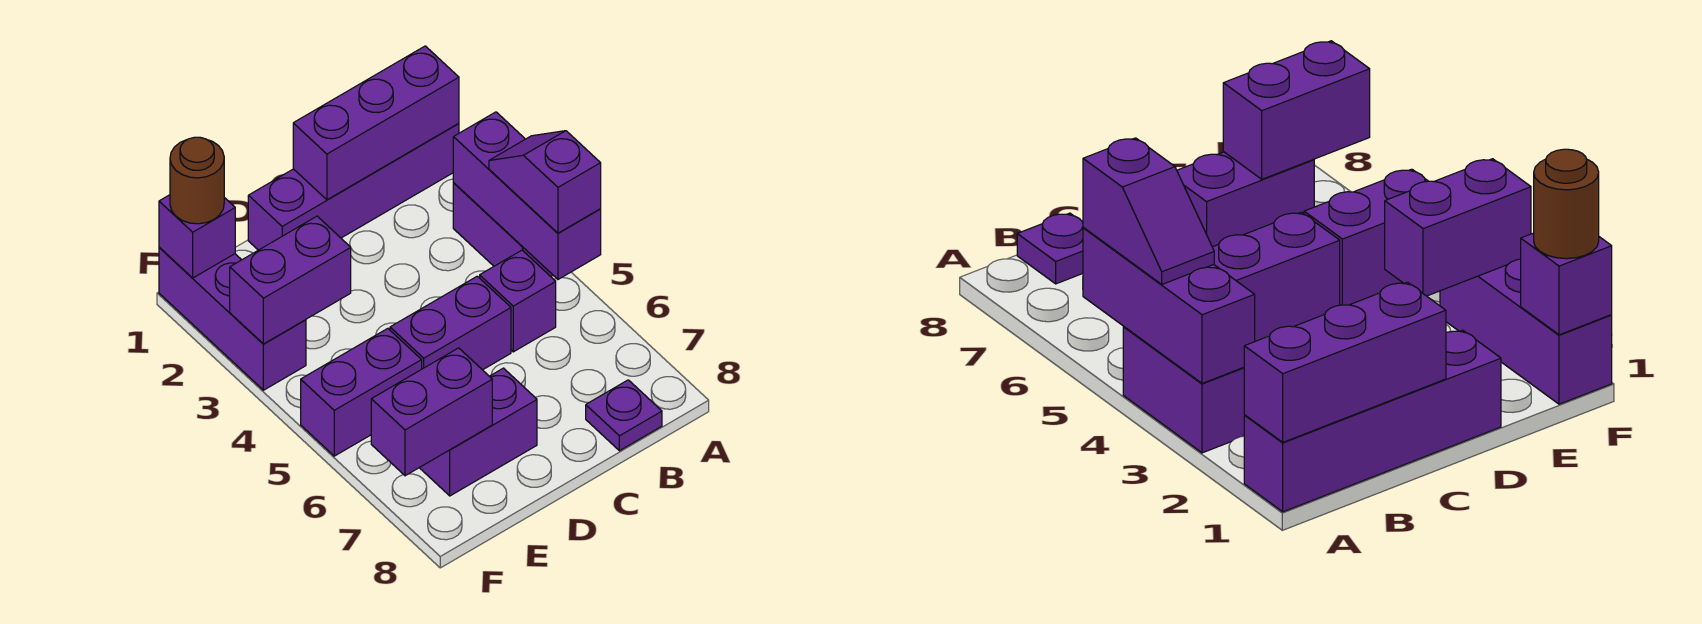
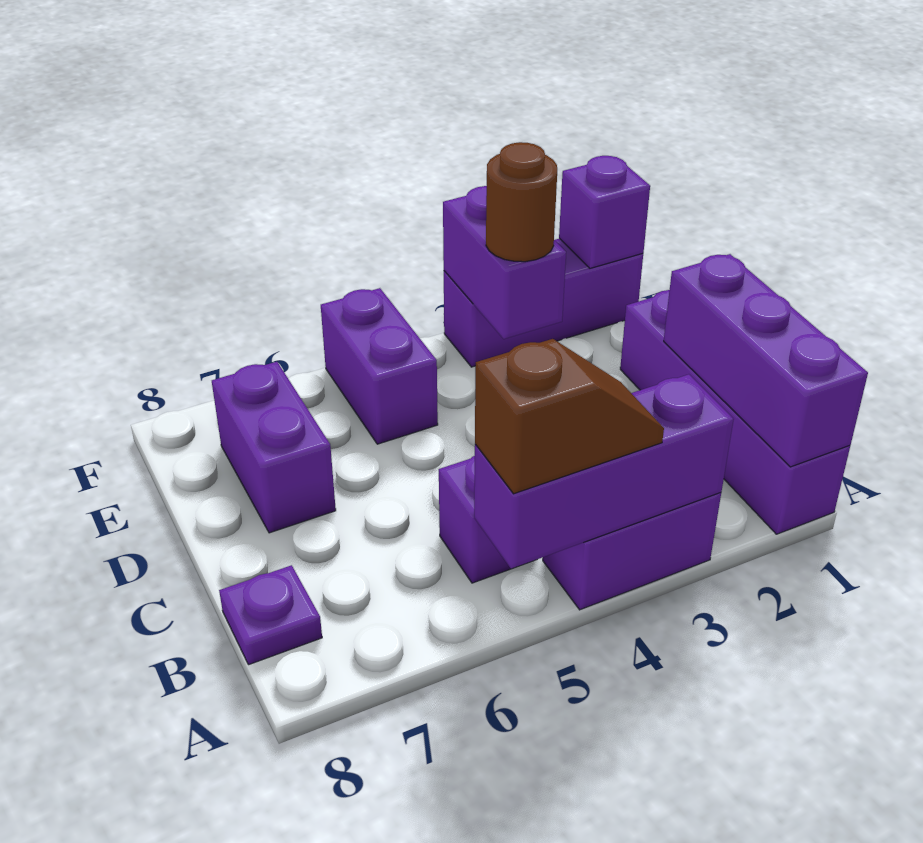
purple 1x2 slope [489,131,601,233] -> brown 1x2 slope [475,339,664,494]
purple 1x2 brick [390,276,511,370] -> none
purple 1x2 brick [371,348,492,476] -> none
brown 1x1 round brick [170,137,224,224] -> brown 1x1 round brick moved to [486,142,557,262]

